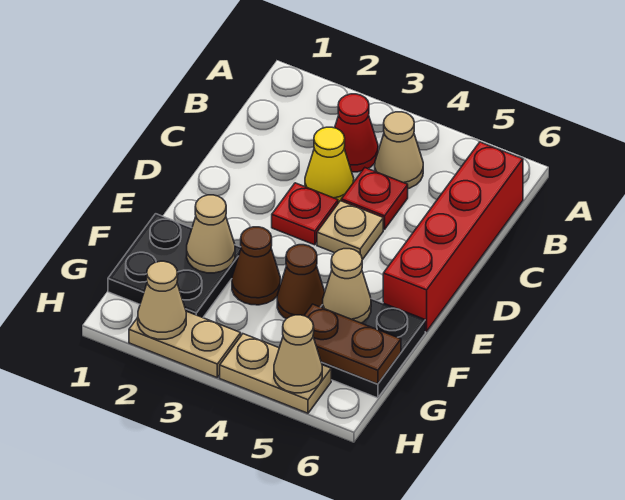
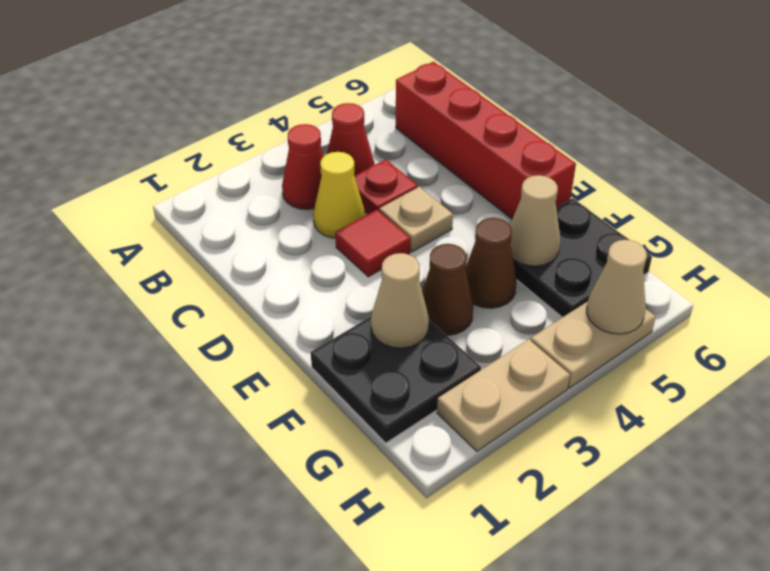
tan 1x1 cone [375,112,423,189] -> red 1x1 cone [327,103,374,175]
red 1x1 plate [272,183,338,245] -> red 1x1 tile [335,210,410,277]
brown 1x2 plate [304,304,401,384] -> none
tan 1x1 cone [138,261,186,339] -> none

